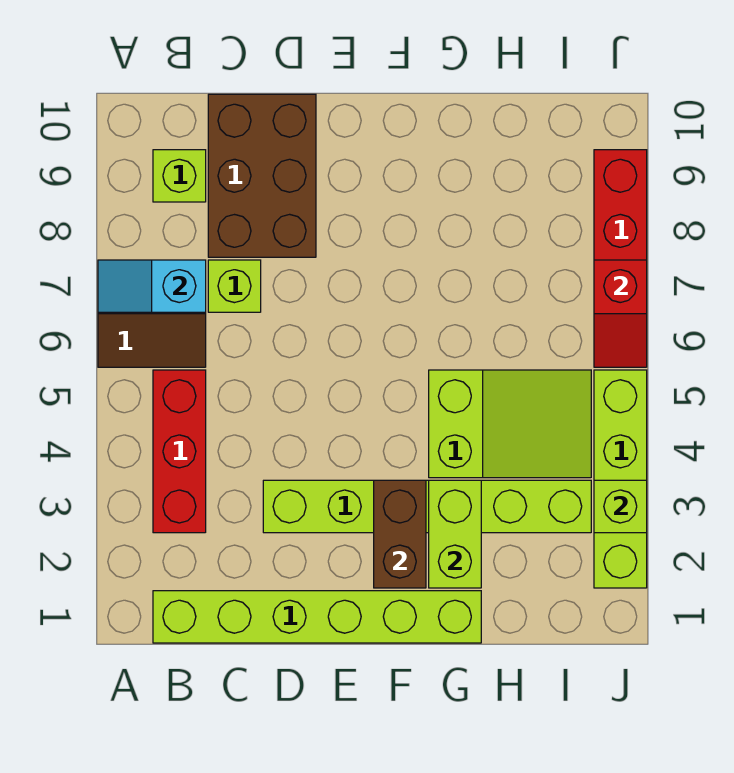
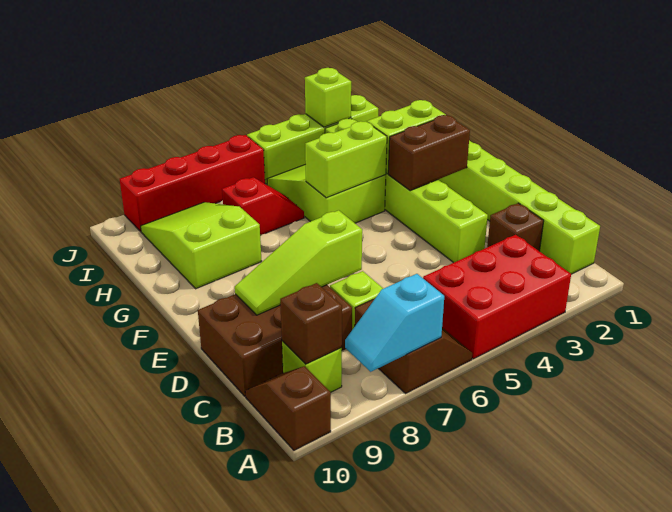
cyan 1x2 slope [98,260,206,312] -> cyan 1x2 slope turned to [345,274,444,372]
none -> brown 1x2 slope [245,366,331,450]
red 1x3 brick [153,370,206,533] -> red 2x3 brick [423,235,571,359]
none -> brown 1x1 brick [280,283,342,364]
none -> brown 1x1 brick [487,203,544,251]
none -> lime 1x3 slope [235,210,362,315]
none -> lime 1x2 brick [305,121,387,198]
none -> lime 2x3 slope [141,202,262,289]
red 1x2 slope [594,260,647,367] -> red 1x2 slope moved to [222,177,304,235]

